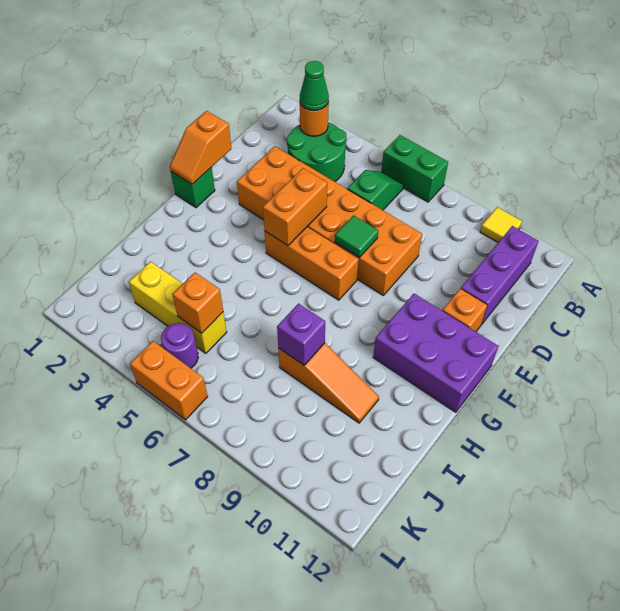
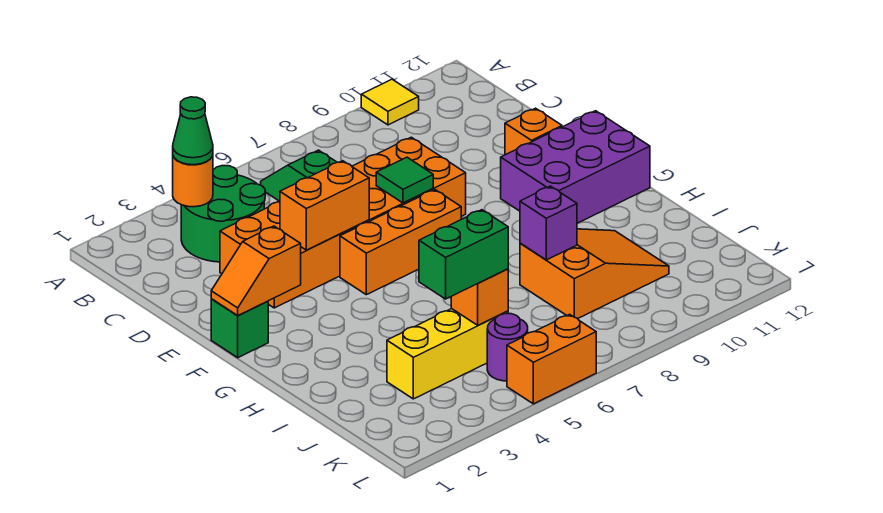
green 1x2 brick [381,135,448,202] -> green 1x2 brick moved to [419,210,508,299]
purple 1x3 brick [461,226,538,325] -> none
orange 1x2 slope [170,111,231,184] -> orange 1x2 slope turned to [211,226,301,315]
orange 1x2 brick [263,168,327,245] -> orange 1x2 brick turned to [280,161,369,250]
orange 1x3 slope [278,343,379,423] -> orange 2x3 slope [520,229,669,319]

